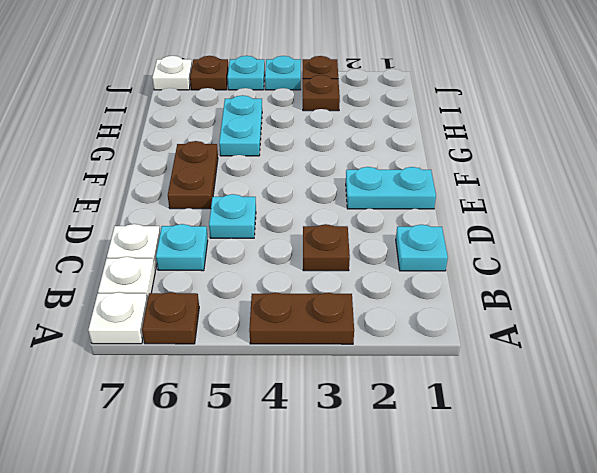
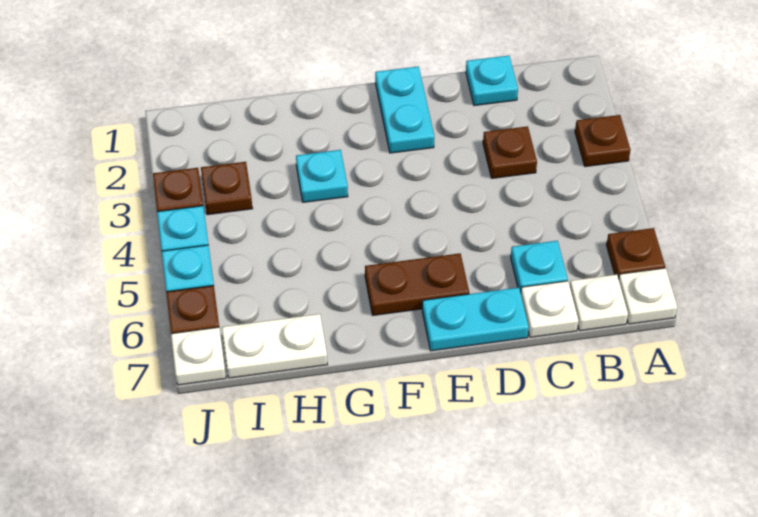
brown 1x2 plate [249,292,354,344] -> brown 1x1 plate [575,115,630,167]
cyan 1x1 plate [209,194,256,238] -> cyan 1x1 plate moved to [296,150,348,202]
cyan 1x2 plate [219,95,262,156] -> cyan 1x2 plate moved to [422,288,529,351]
none -> white 1x2 plate [222,314,327,378]

